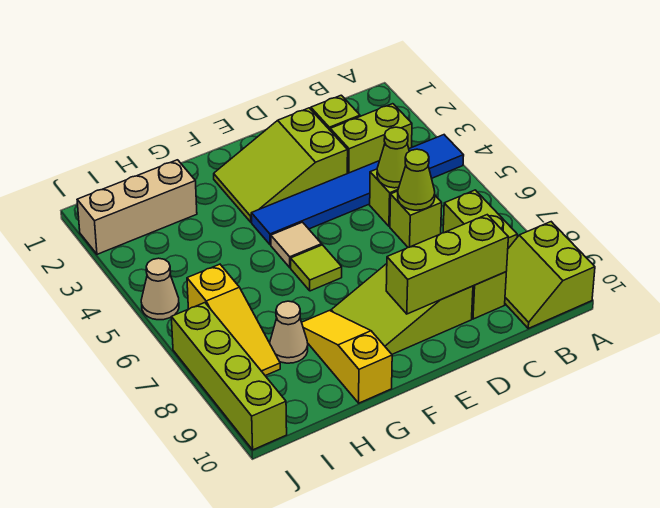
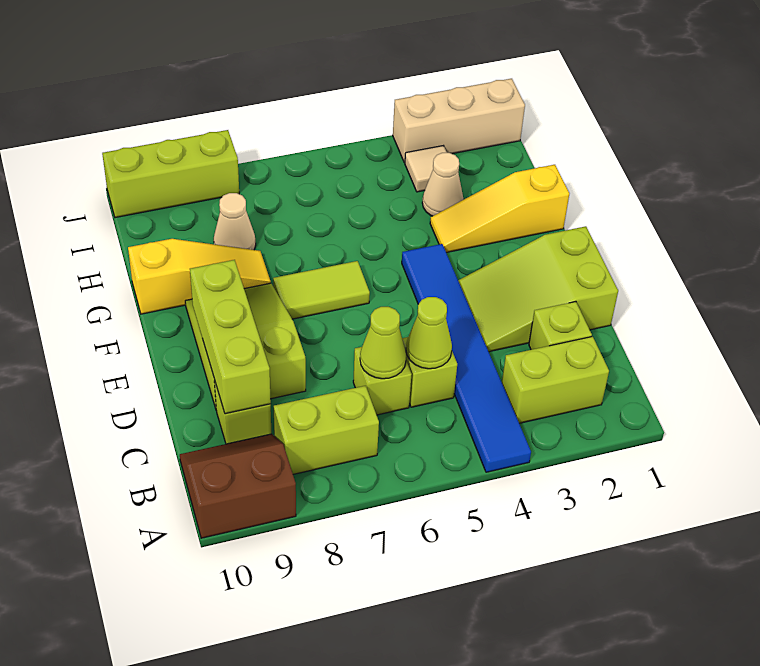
lime 2x2 slope [505,222,595,328] -> brown 2x2 slope [180,434,296,538]
lime 1x2 brick [330,104,412,174] -> lime 1x2 brick turned to [502,337,609,423]
lime 2x3 slope [214,108,348,222] -> lime 2x3 slope turned to [458,226,618,352]
tan 1x1 tile [271,222,322,268] -> tan 1x1 tile moved to [405,146,447,192]
lime 1x1 tile [291,245,342,291] -> lime 1x2 tile [273,261,370,319]
tan 1x3 brick [77,160,197,254] -> tan 1x3 brick turned to [393,79,525,163]
yellow 1x3 slope [187,264,280,376] -> yellow 1x3 slope moved to [430,165,569,253]
tan 1x1 cone [141,258,179,320] -> tan 1x1 cone moved to [422,153,463,216]
lime 1x4 brick [171,303,287,450] -> lime 1x3 brick [102,130,239,218]

